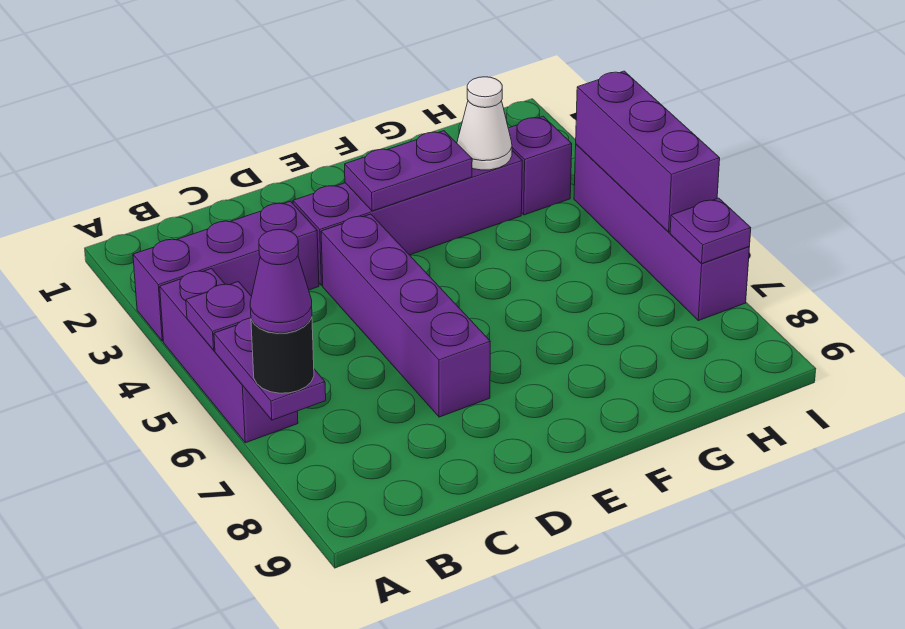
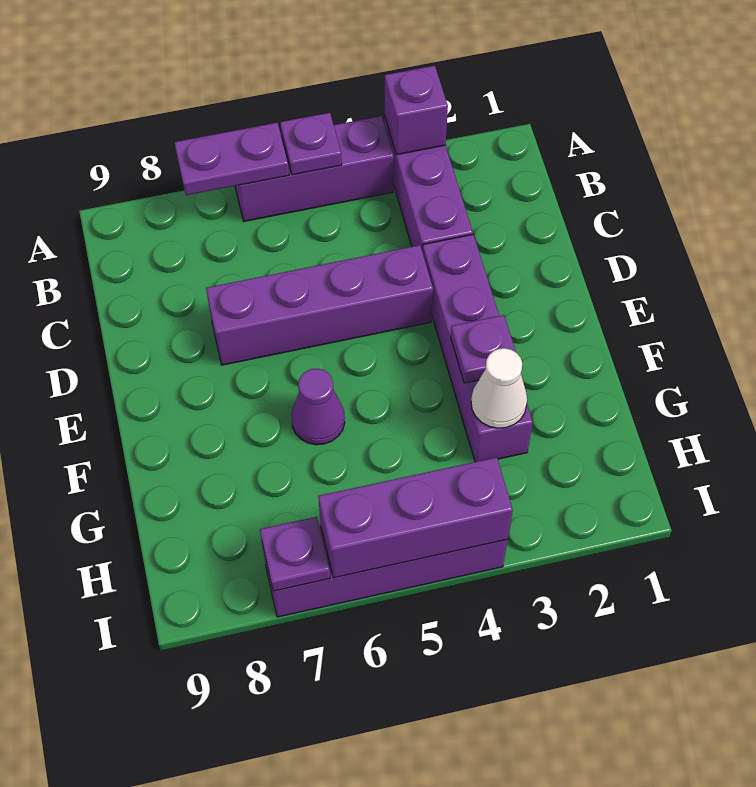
black 1x1 round brick [251,317,314,393] -> none
purple 1x1 cone [250,229,312,333] -> purple 1x1 cone moved to [291,369,345,445]
purple 1x2 plate [345,131,472,211] -> purple 1x1 plate [451,315,516,383]
purple 1x1 brick [508,116,572,215] -> purple 1x1 brick moved to [384,66,448,155]

